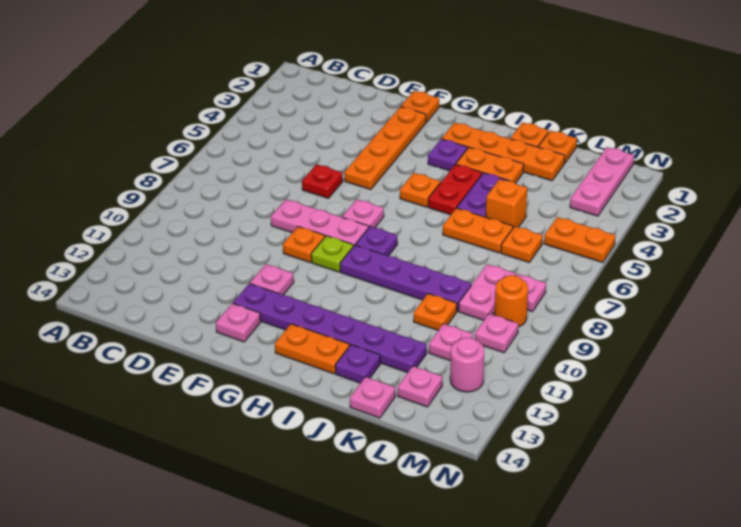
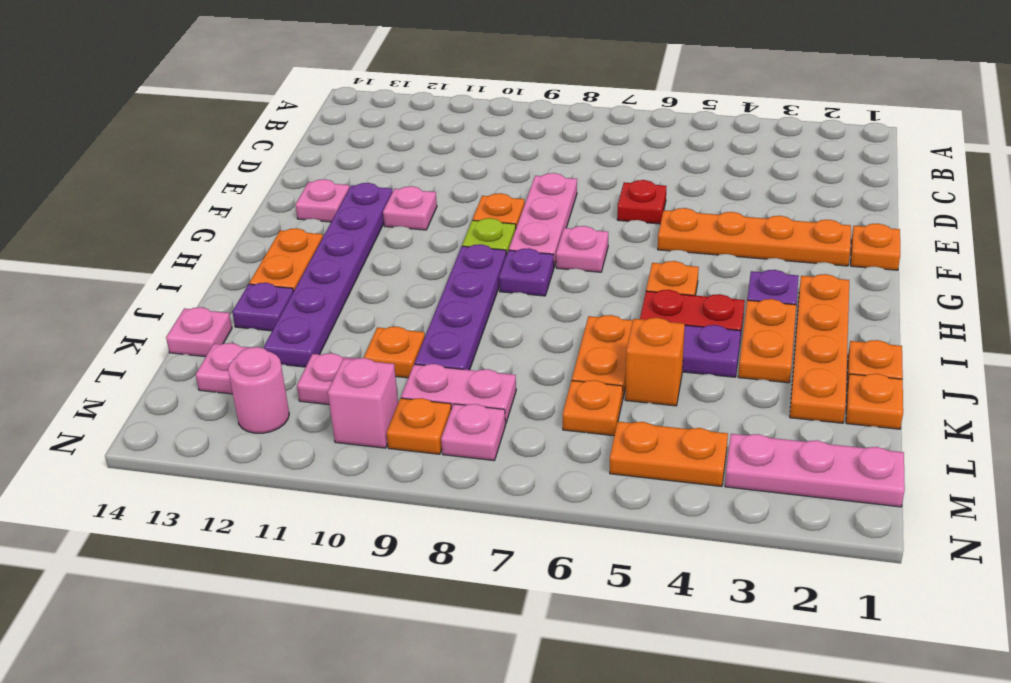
orange 1x2 plate [544,217,615,263] -> orange 1x2 plate turned to [610,422,728,486]
orange 1x1 round brick [495,275,528,327] -> orange 1x1 plate [387,398,451,454]
pink 1x1 plate [475,314,518,353] -> pink 1x1 brick [328,358,398,448]

